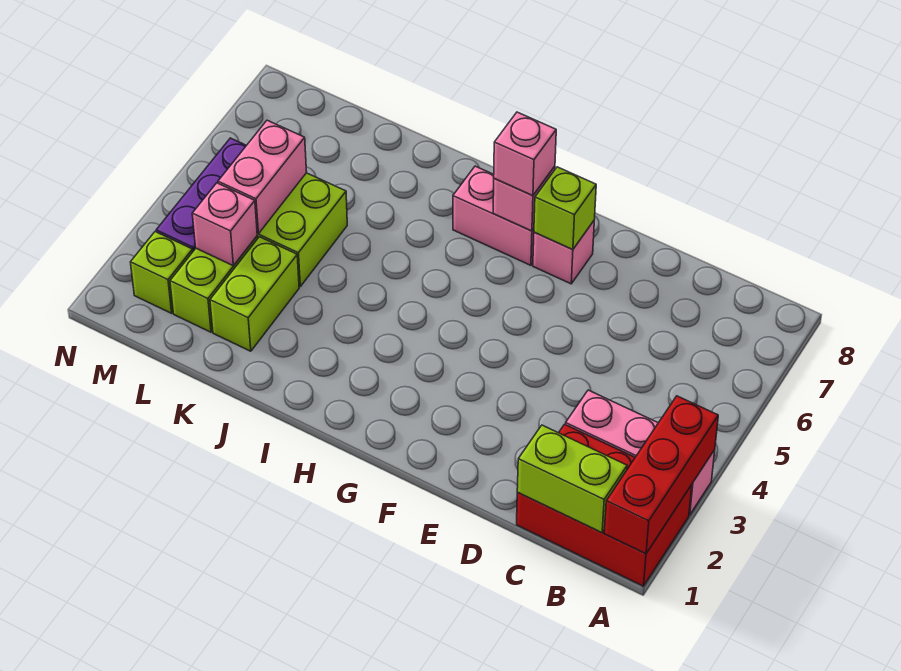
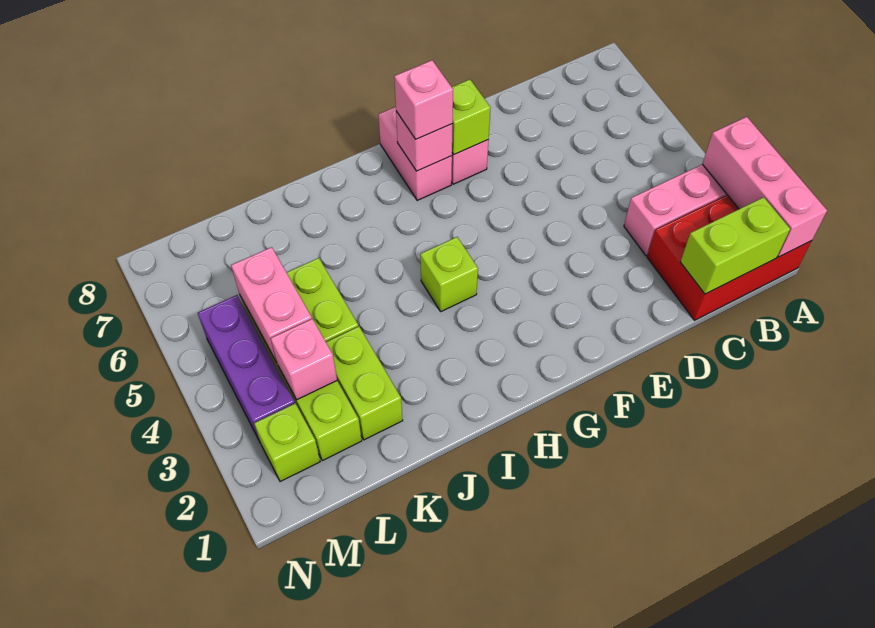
red 1x3 brick [604,396,718,554] -> pink 1x3 brick [702,117,827,257]
pink 1x2 brick [453,166,534,265] -> pink 1x2 brick turned to [378,107,452,200]
none -> lime 1x1 brick [420,237,478,311]

